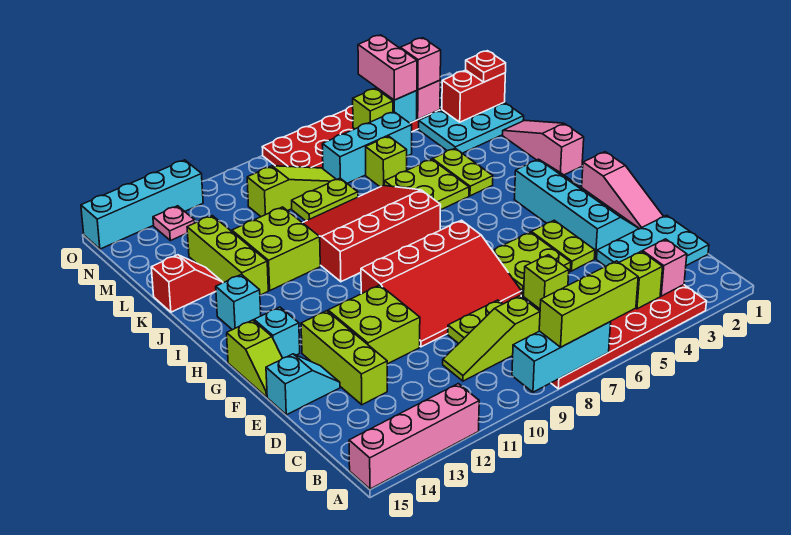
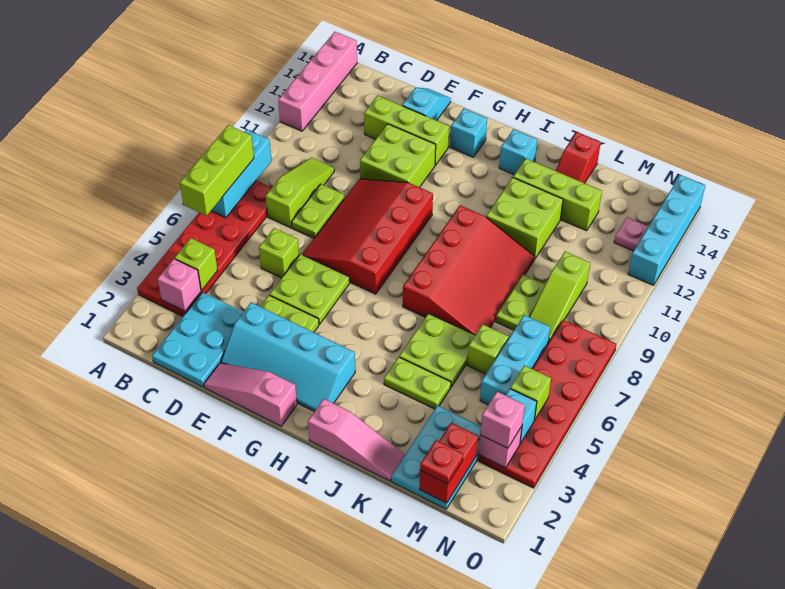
cyan 1x2 slope [266,354,340,415] -> cyan 1x2 slope turned to [402,88,451,120]
lime 1x2 slope [227,320,282,397] -> none
pink 1x2 brick [358,35,417,100] -> none

